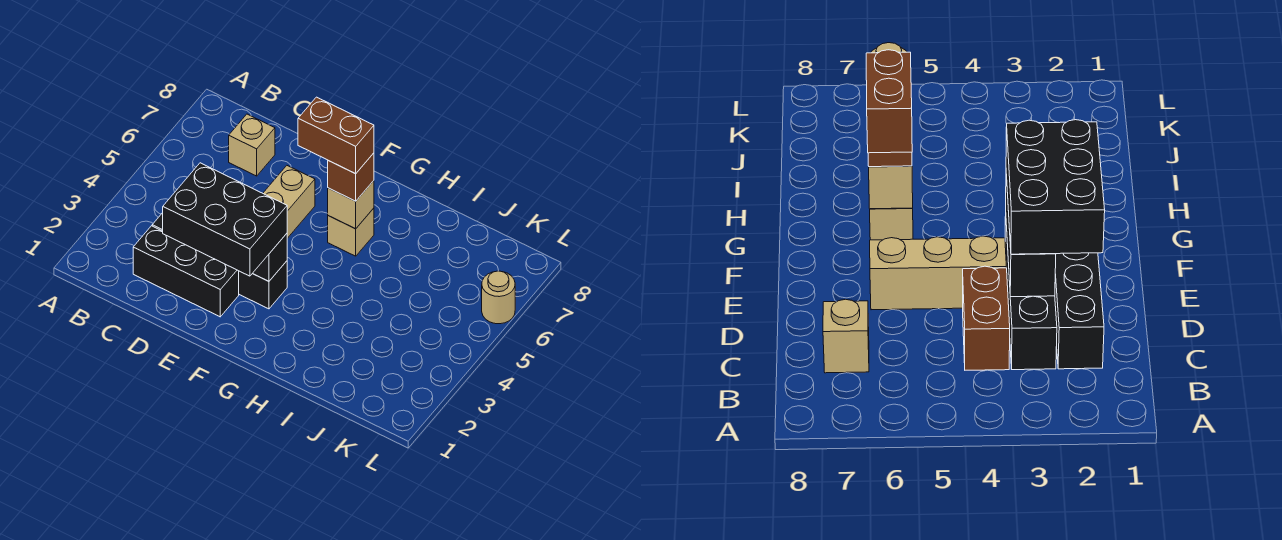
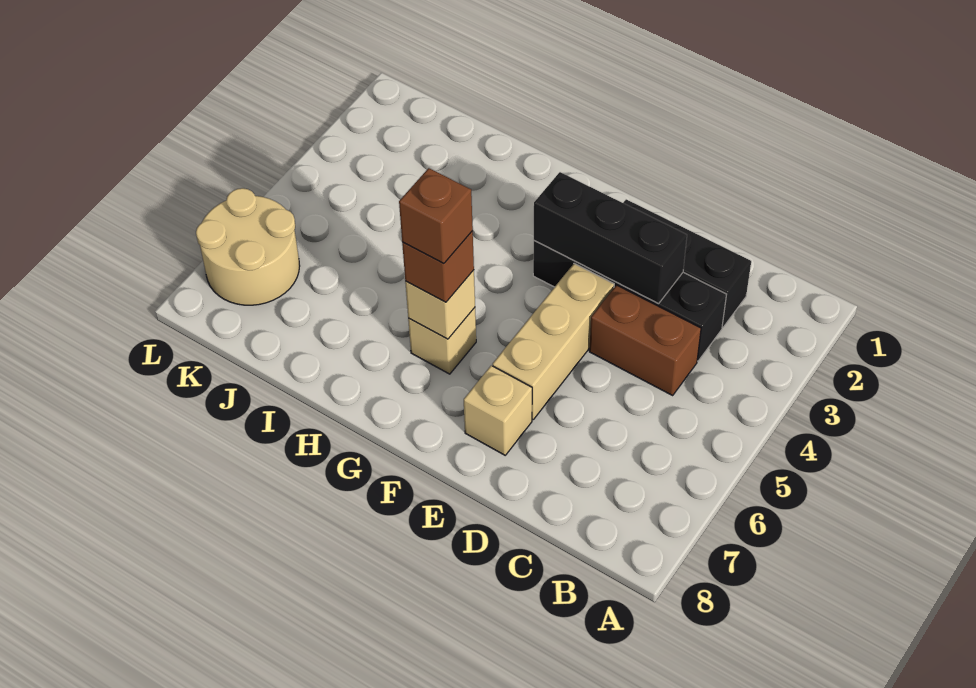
tan 1x1 brick [229,114,275,176] -> tan 1x1 brick moved to [464,366,532,455]
black 2x3 brick [163,163,287,276] -> none
brown 1x2 brick [298,97,374,174] -> brown 1x1 brick [399,168,473,264]
tan 1x1 round brick [482,271,515,324] -> tan 2x2 round brick [196,188,300,305]

